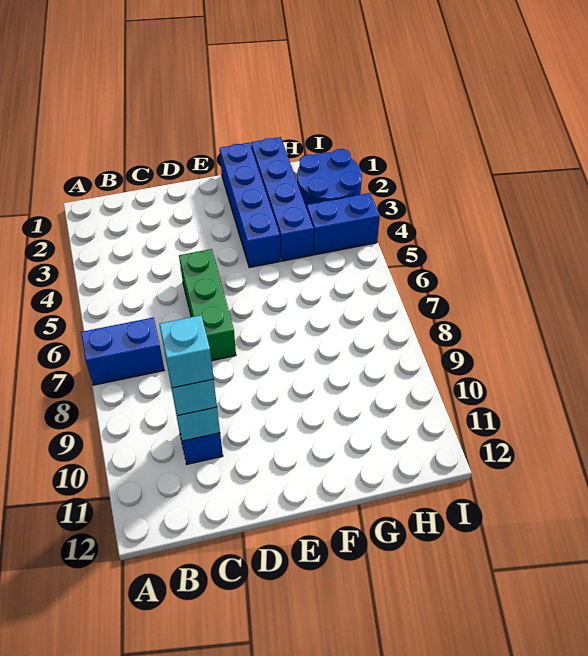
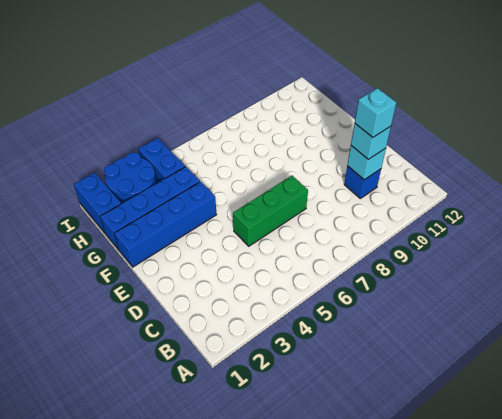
blue 1x2 brick [81,317,164,385] -> blue 1x2 brick moved to [74,173,121,233]

